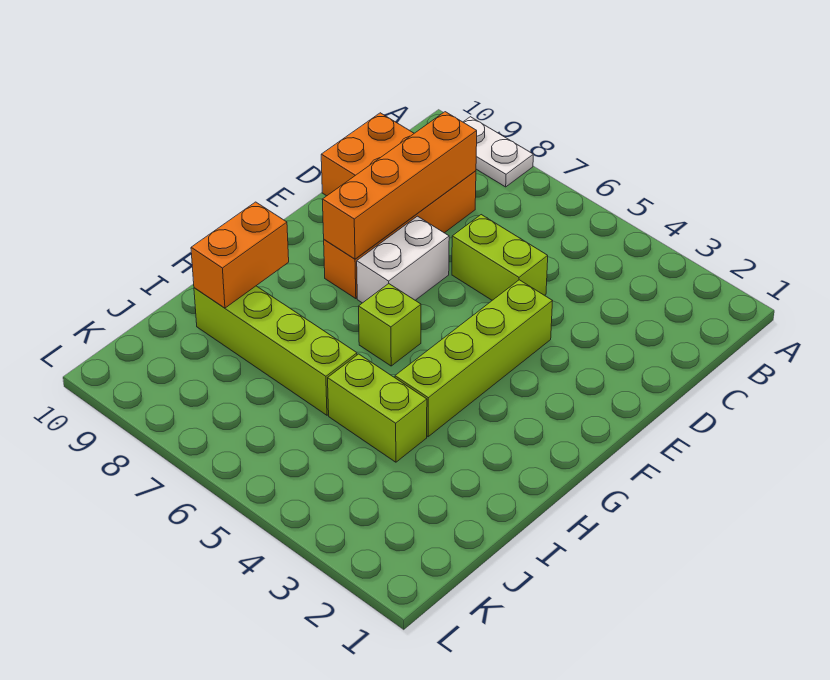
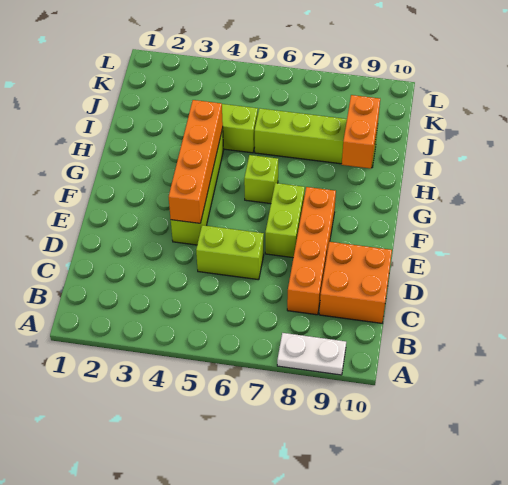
orange 1x4 brick [322,112,477,259] -> orange 1x4 brick moved to [169,100,223,223]
white 1x2 brick [357,216,449,303] -> lime 1x2 brick [265,183,305,258]

